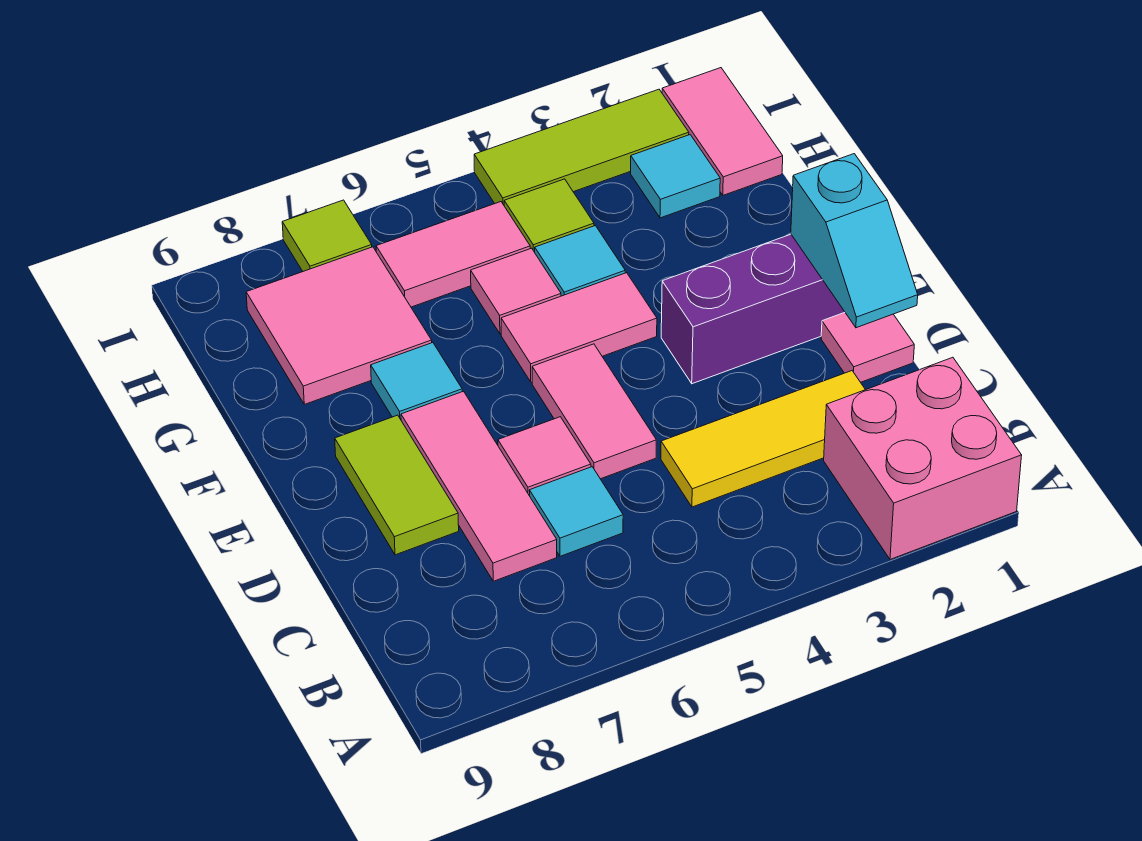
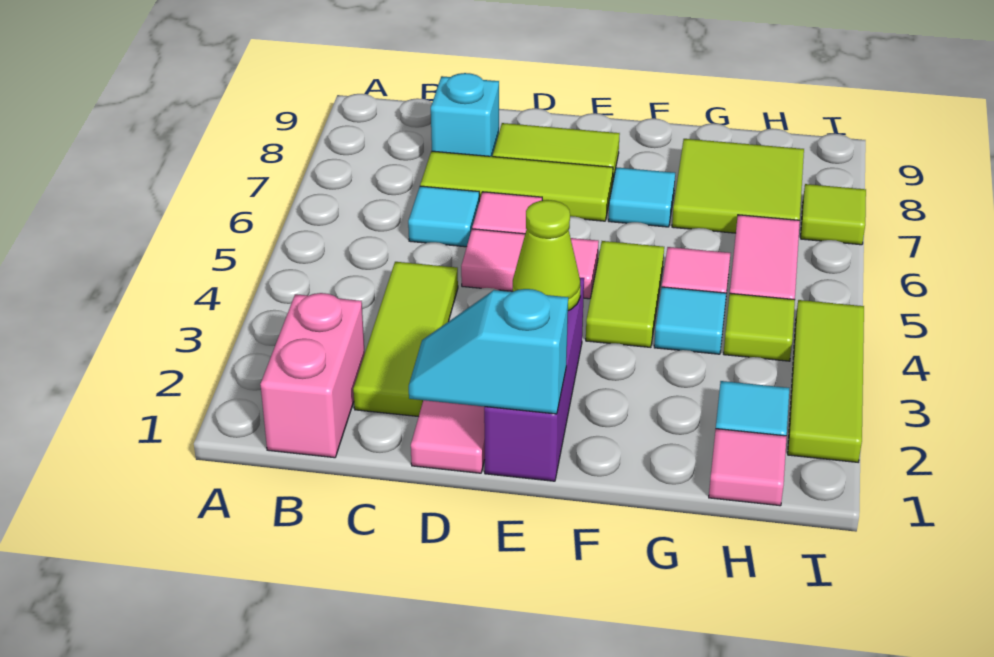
pink 2x2 brick [824,357,1022,559] -> pink 1x2 brick [260,293,365,458]
yellow 1x3 tile [661,371,865,507] -> lime 1x3 tile [353,262,458,417]
pink 1x3 tile [401,391,557,581] -> lime 1x3 tile [420,151,613,221]
none -> cyan 1x1 brick [431,73,499,157]
none -> lime 1x1 cone [513,200,581,311]
pink 1x2 tile [501,273,657,382] -> lime 1x2 tile [586,241,664,347]
pink 2x2 tile [246,247,432,404] -> lime 2x2 tile [672,139,804,233]
pink 1x2 tile [662,68,783,195] -> pink 1x1 tile [709,429,787,506]

